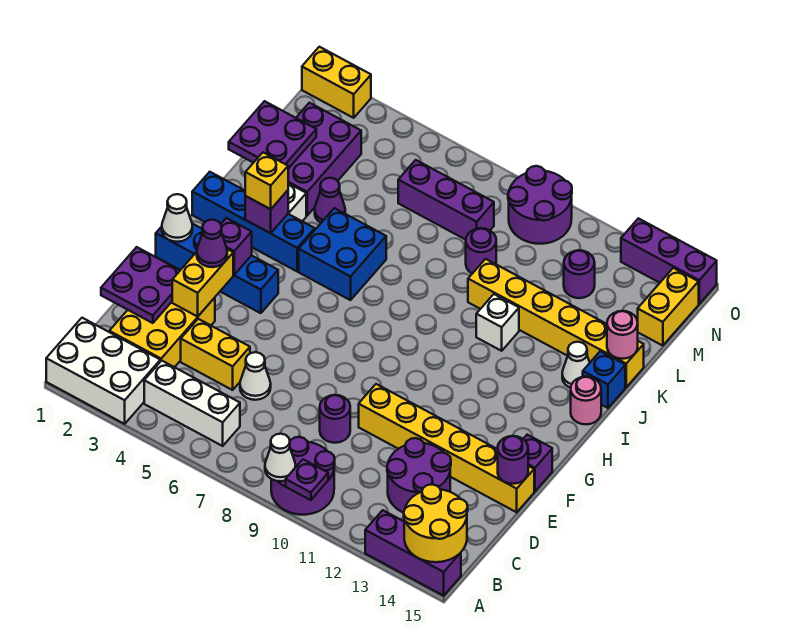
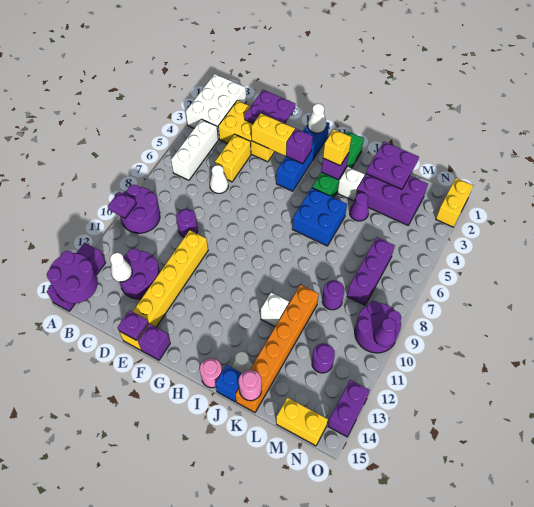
white 1x1 cone [265,434,296,481] -> white 1x1 cone moved to [110,253,132,282]
yellow 2x2 round brick [404,484,468,562] -> purple 2x2 round brick [47,251,98,303]
purple 1x1 round brick [498,436,528,484] -> purple 1x1 plate [118,310,148,340]
purple 1x1 cone [197,220,227,267] -> purple 1x1 cone moved to [374,318,396,347]
blue 1x4 brick [192,172,315,271] -> green 1x4 brick [312,131,364,198]
yellow 1x6 brick [468,259,644,387] -> orange 1x6 brick [235,285,319,412]
purple 1x3 brick [621,218,717,304] -> purple 1x2 brick [328,380,370,437]

